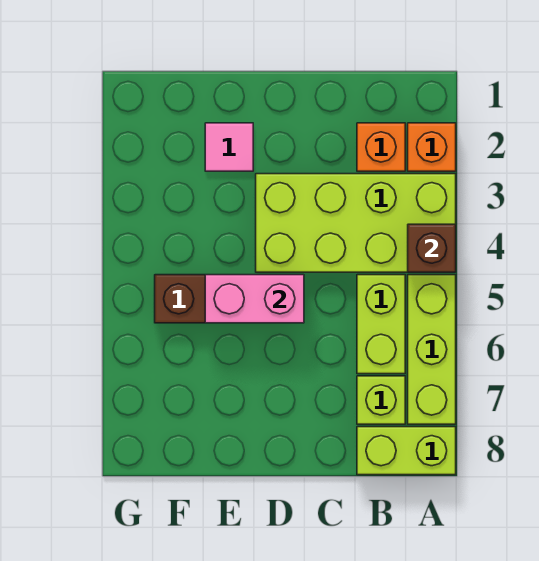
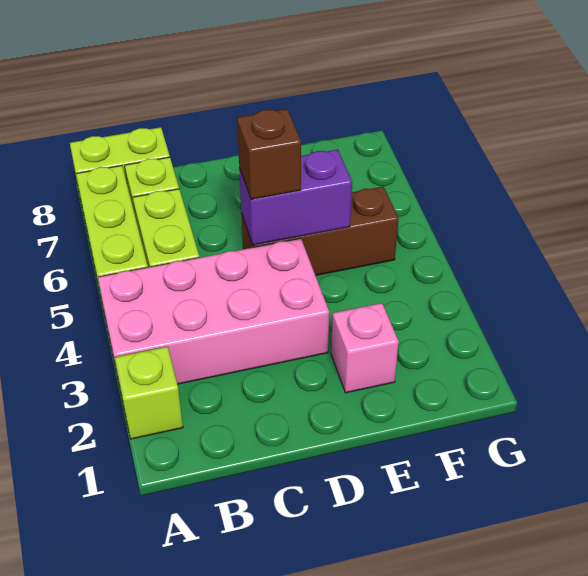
orange 1x1 brick [408,123,456,171] -> lime 1x1 brick [115,346,183,439]
lime 2x4 brick [256,174,456,272] -> pink 2x4 brick [98,239,329,386]
brown 1x1 brick [408,224,456,272] -> brown 1x1 brick moved to [237,109,301,199]
orange 1x1 brick [357,123,405,171] -> none
pink 1x2 brick [205,275,304,323] -> purple 1x2 brick [239,150,352,245]
pink 1x1 tile [205,123,253,171] -> pink 1x1 brick [331,303,399,393]

